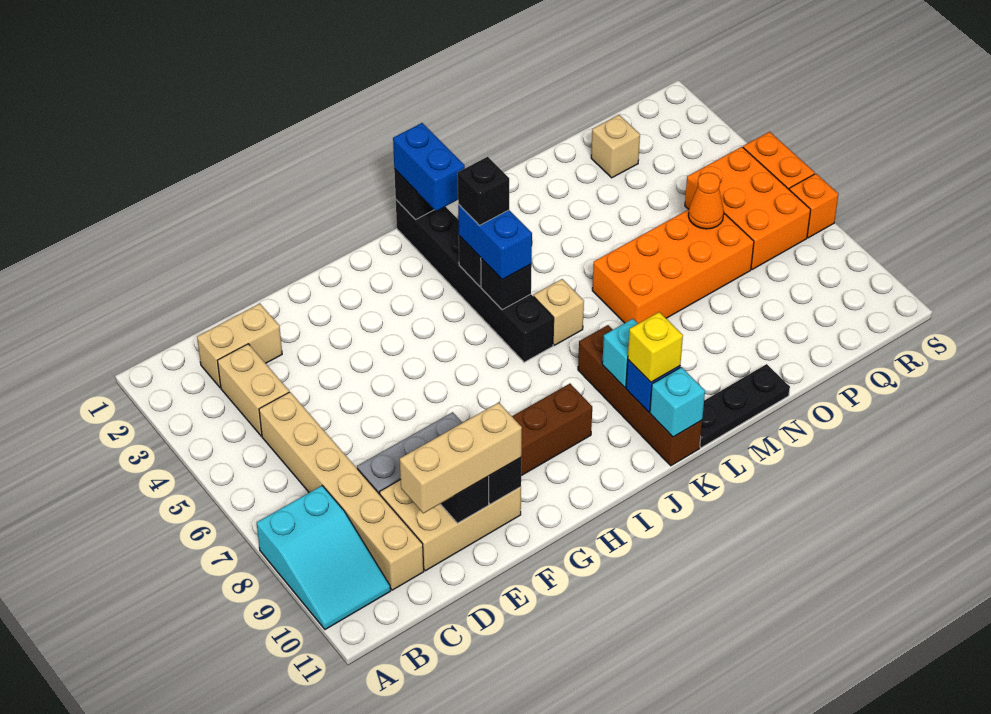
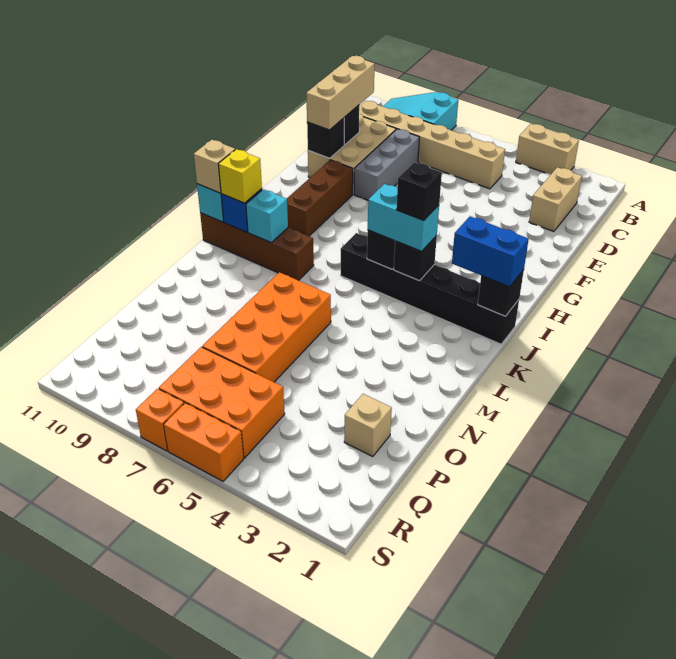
tan 1x2 brick [217,344,289,436] -> tan 1x2 brick moved to [516,124,579,174]
blue 1x2 brick [458,204,532,280] -> cyan 1x2 brick [368,184,439,251]
tan 1x1 brick [534,279,584,345] -> tan 1x1 brick moved to [194,140,235,193]
black 1x3 plate [700,364,790,448] -> none
orange 1x1 cone [688,172,724,229] -> none

